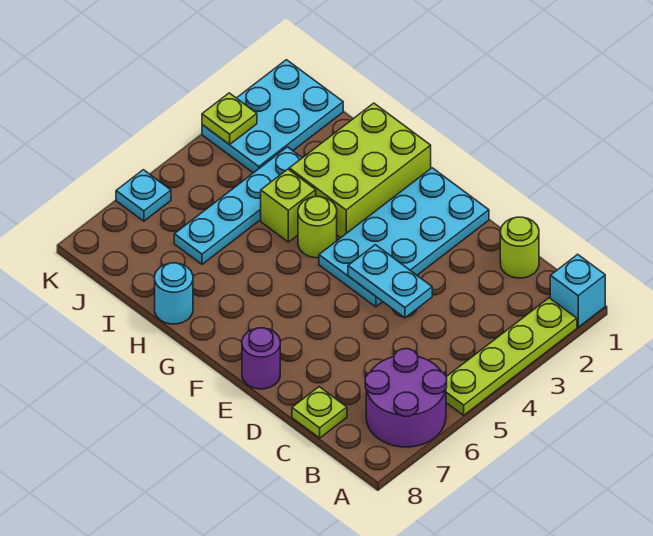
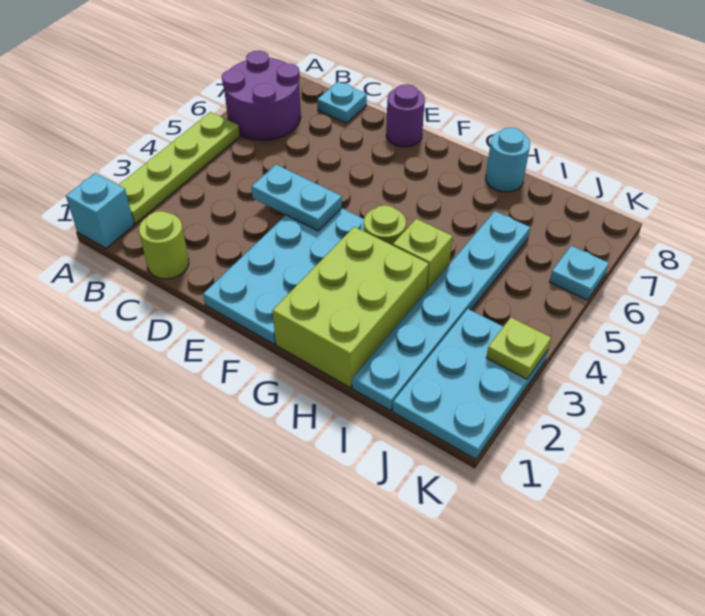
lime 1x1 plate [292,387,347,438] -> cyan 1x1 plate [317,82,367,123]
cyan 1x4 plate [174,147,302,264] -> cyan 1x6 plate [352,211,530,411]

